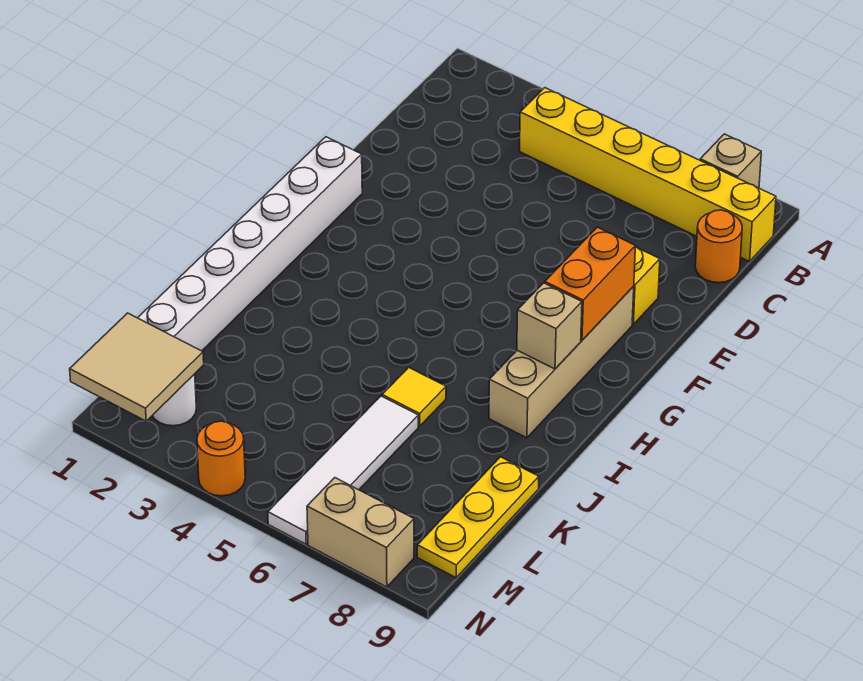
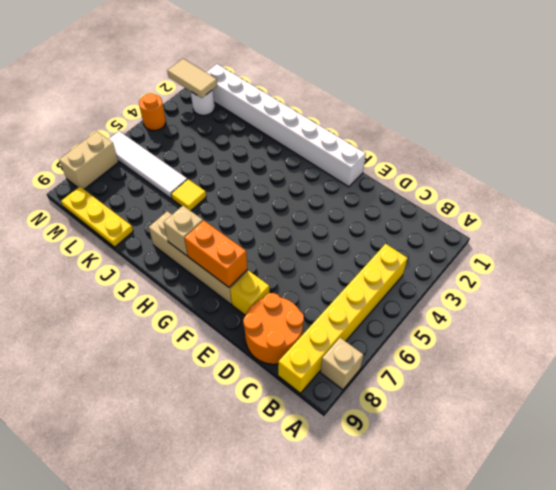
orange 1x1 round brick [695,210,742,283] -> orange 2x2 round brick [243,293,304,364]
tan 2x2 tile [70,313,204,421] -> tan 1x2 tile [167,59,217,98]

